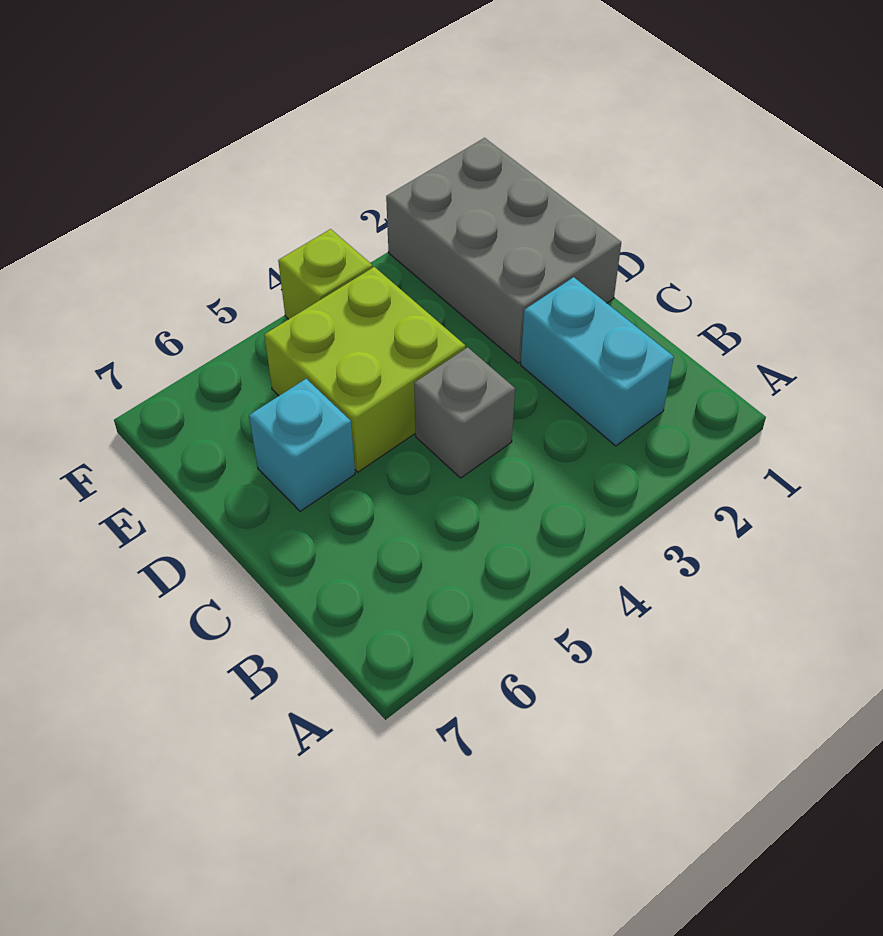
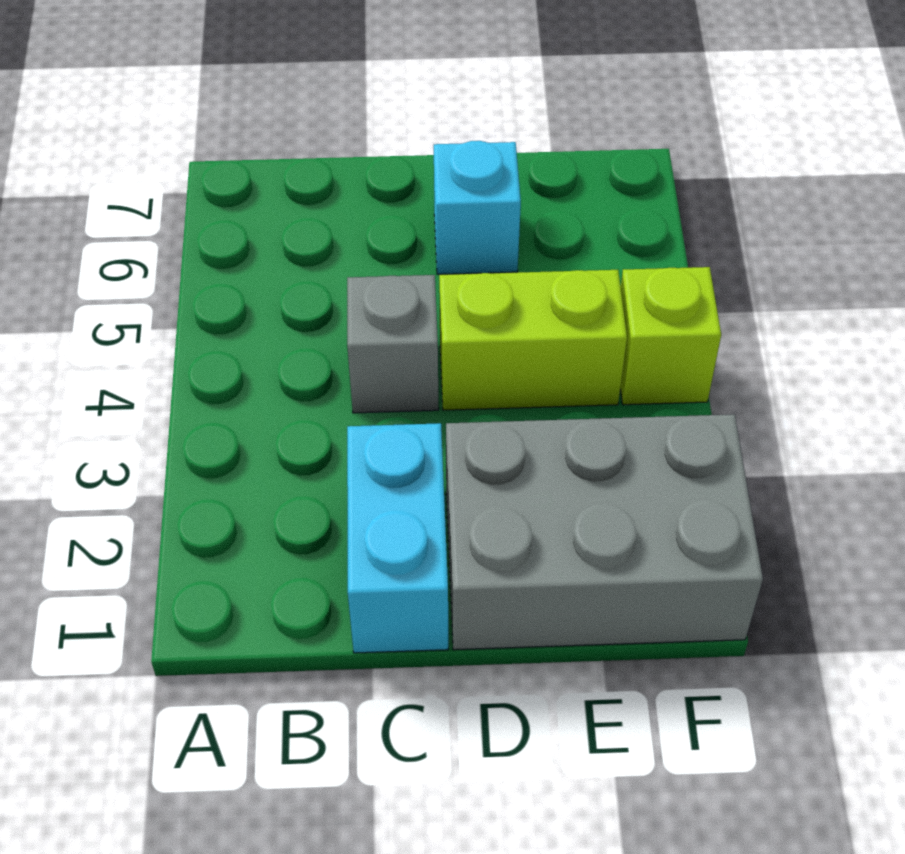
cyan 1x2 brick [521,277,674,446] -> cyan 1x2 brick turned to [347,423,448,653]
lime 2x2 brick [264,267,465,472] -> lime 1x2 brick [439,270,627,410]

